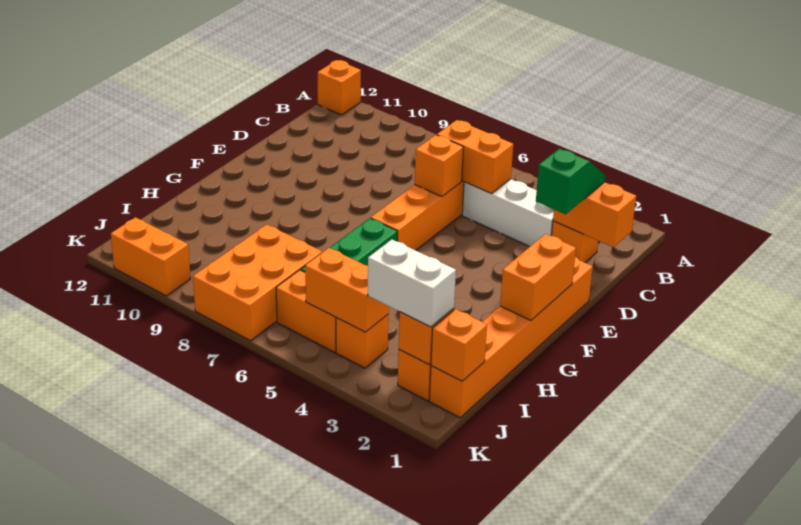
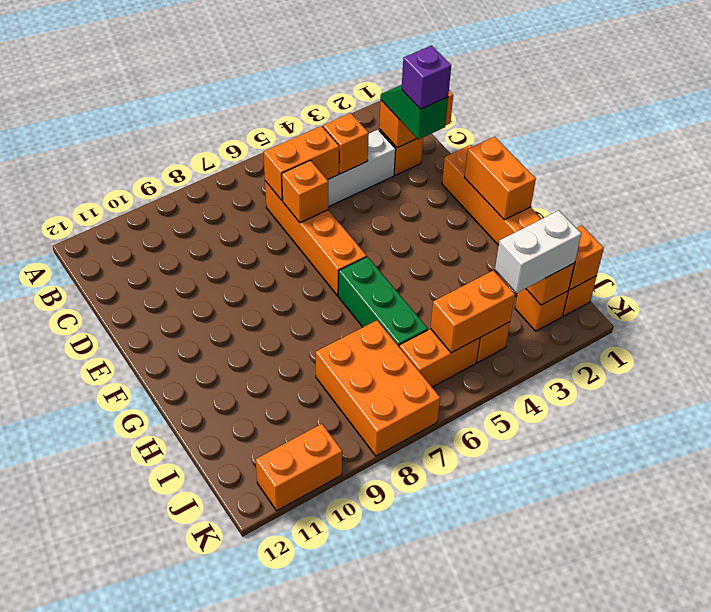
orange 1x1 brick [318,60,361,115] -> orange 1x1 brick moved to [323,113,369,174]
none -> purple 1x1 brick [402,46,451,109]

